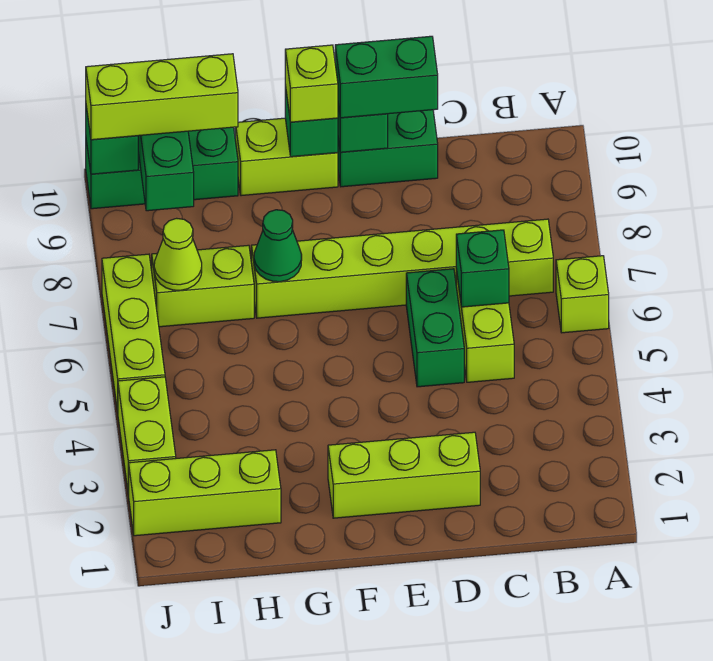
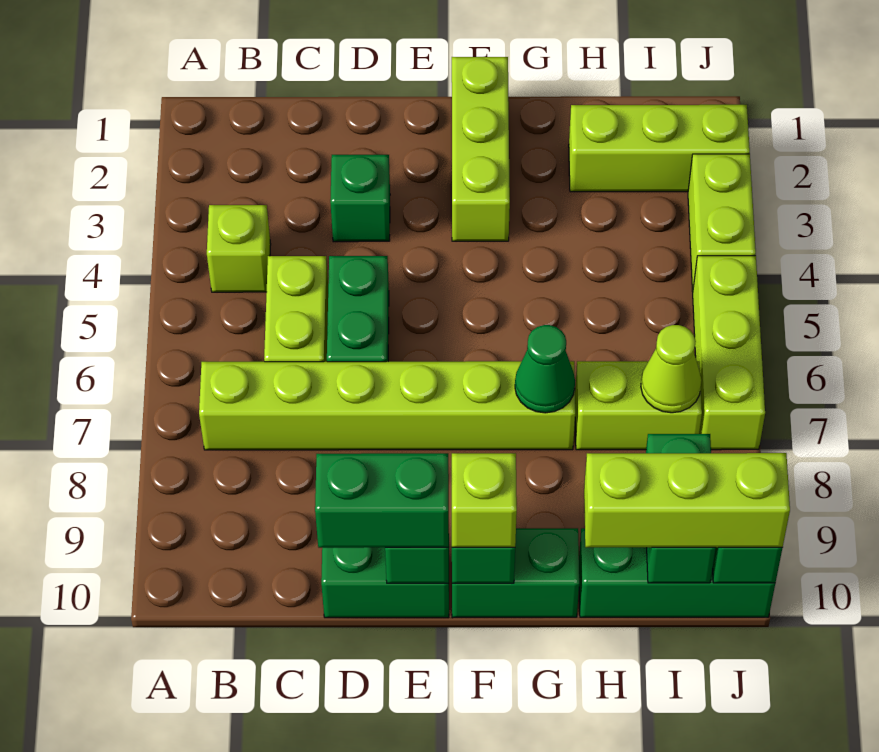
lime 1x1 brick [556,256,609,333] -> lime 1x1 brick moved to [207,205,271,292]
green 1x1 brick [456,230,509,307] -> green 1x1 brick moved to [330,155,390,242]
lime 1x3 brick [328,432,480,518] -> lime 1x3 brick turned to [452,57,510,241]
lime 1x2 brick [235,118,338,196] -> green 1x2 brick [452,528,579,618]

